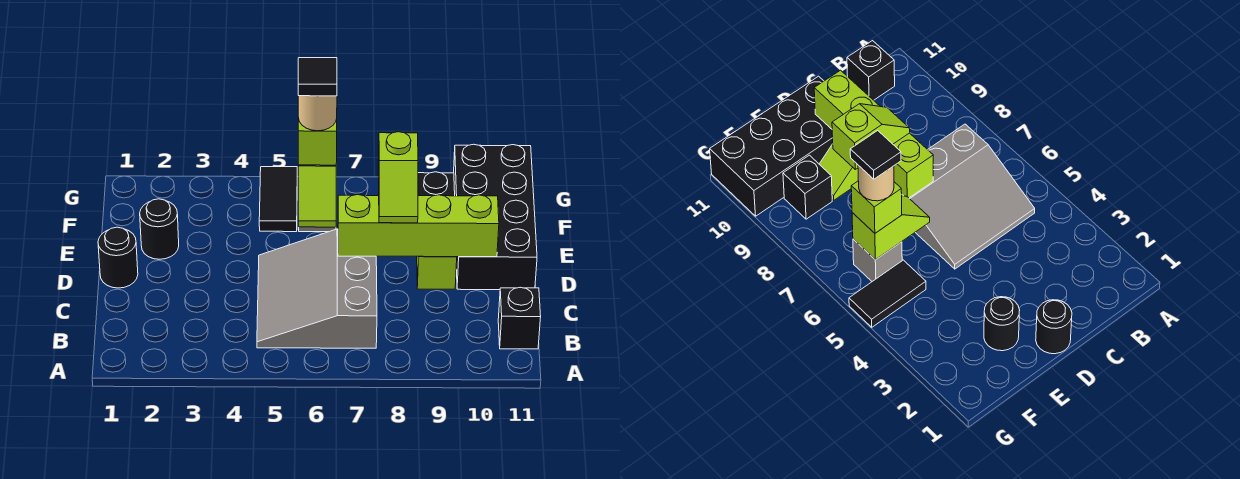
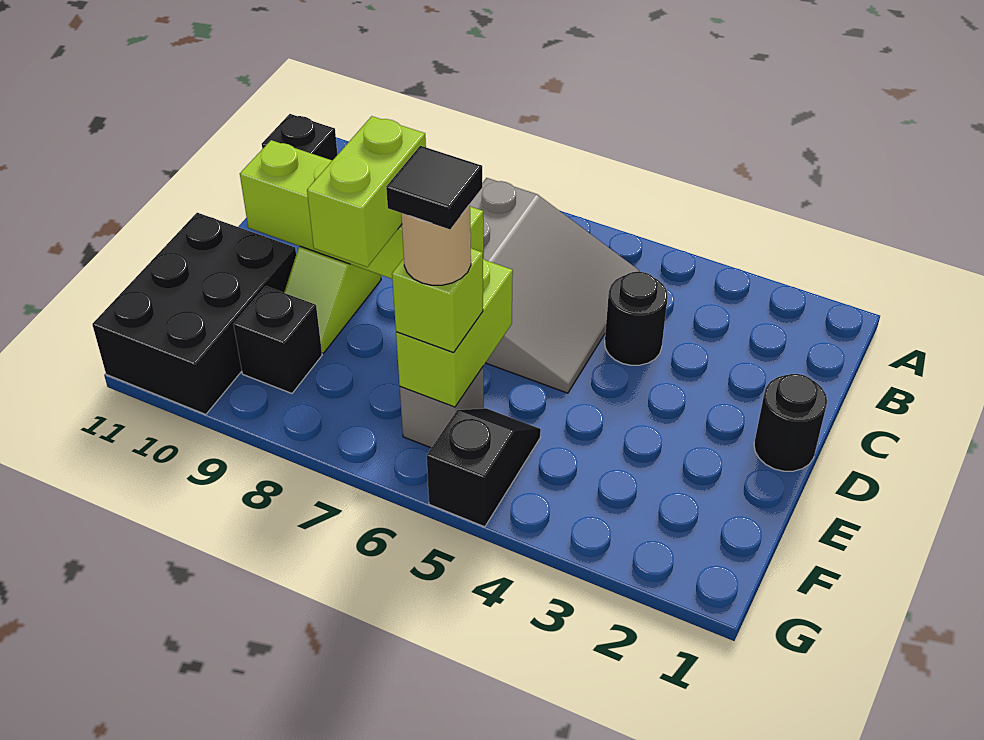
lime 1x2 slope [378,132,418,223] -> lime 1x2 brick [307,116,426,267]
black 2x4 brick [454,144,537,290] -> black 2x3 brick [92,213,296,414]
black 1x1 round brick [140,199,179,259] -> black 1x1 round brick moved to [605,272,668,365]
lime 1x2 slope [298,165,336,227] -> lime 1x2 brick [396,259,513,407]
black 1x2 tile [259,167,297,232] -> black 1x2 slope [427,408,541,527]

